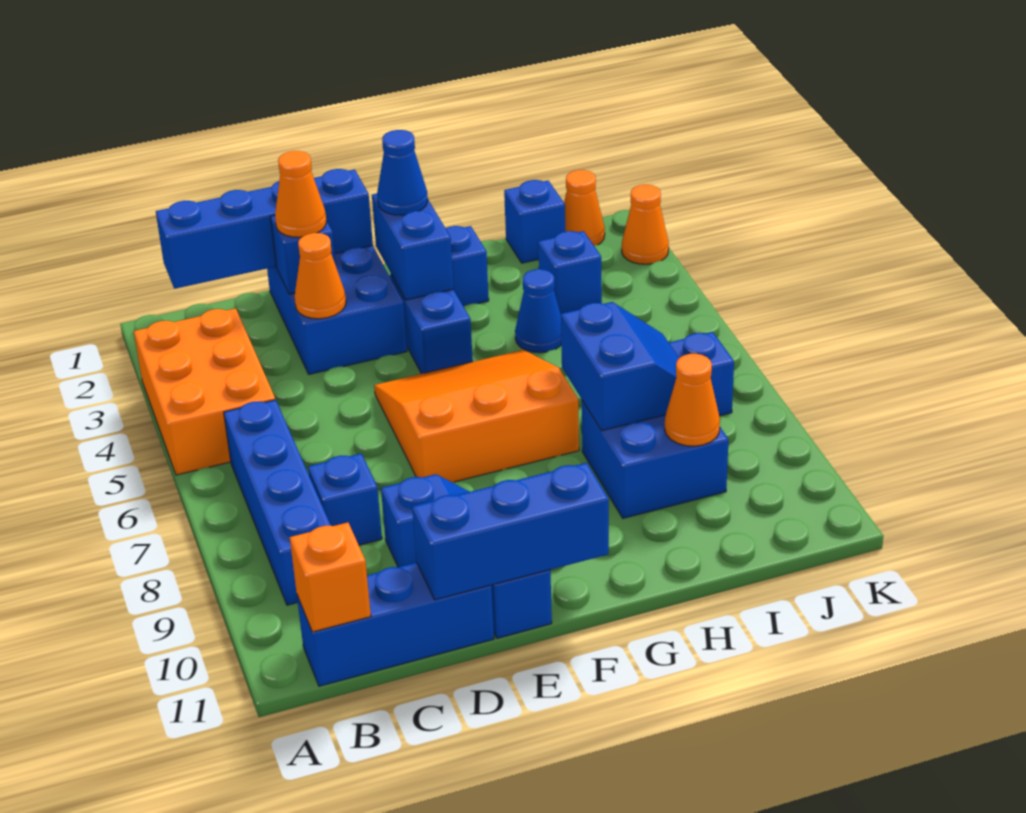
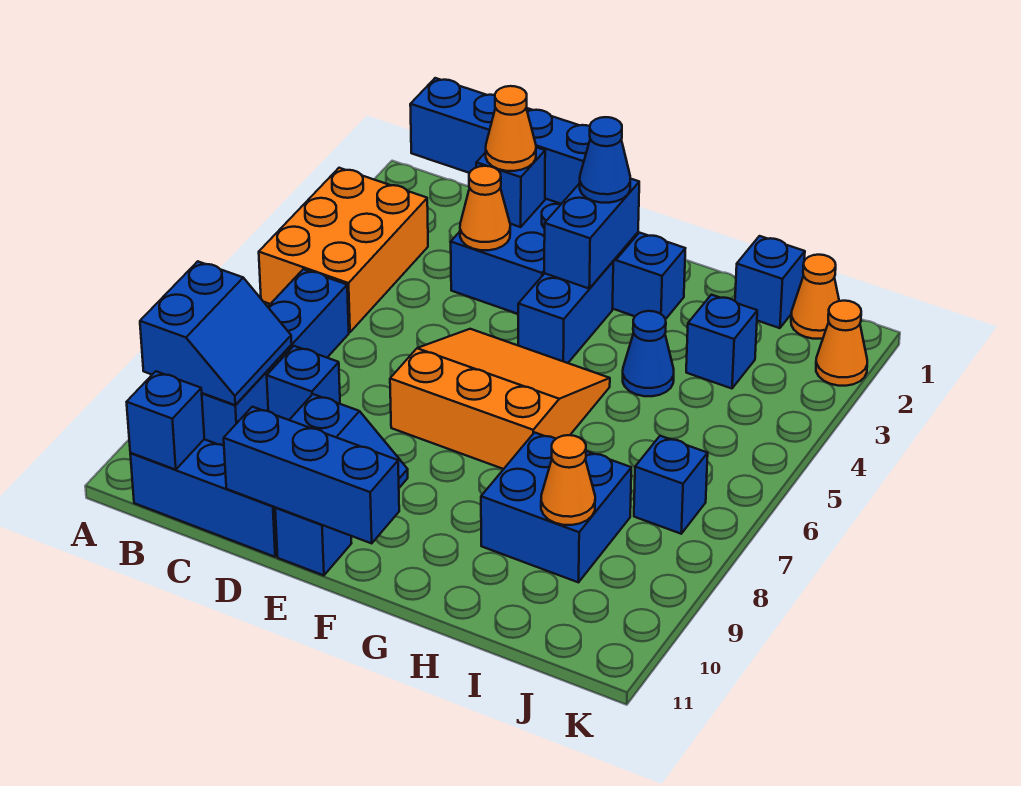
orange 1x1 brick [290,523,371,632] -> blue 1x1 brick [127,371,204,470]
blue 2x2 slope [561,302,679,431] -> blue 2x2 slope moved to [140,261,292,405]

